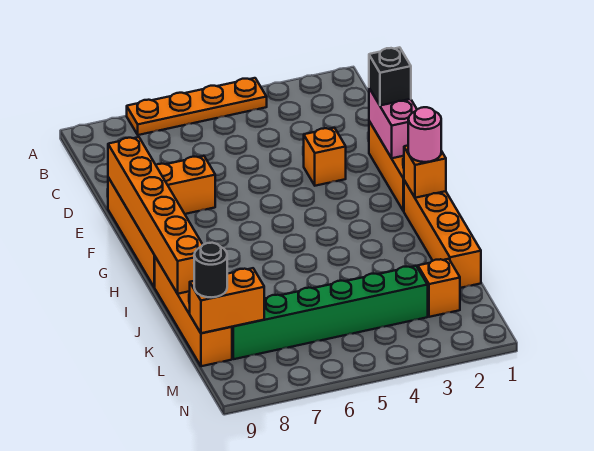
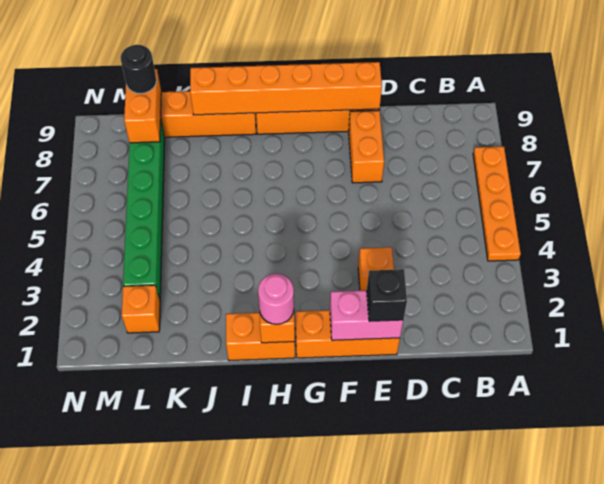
orange 1x4 brick [404,180,481,288] -> orange 1x2 brick [226,313,295,361]

